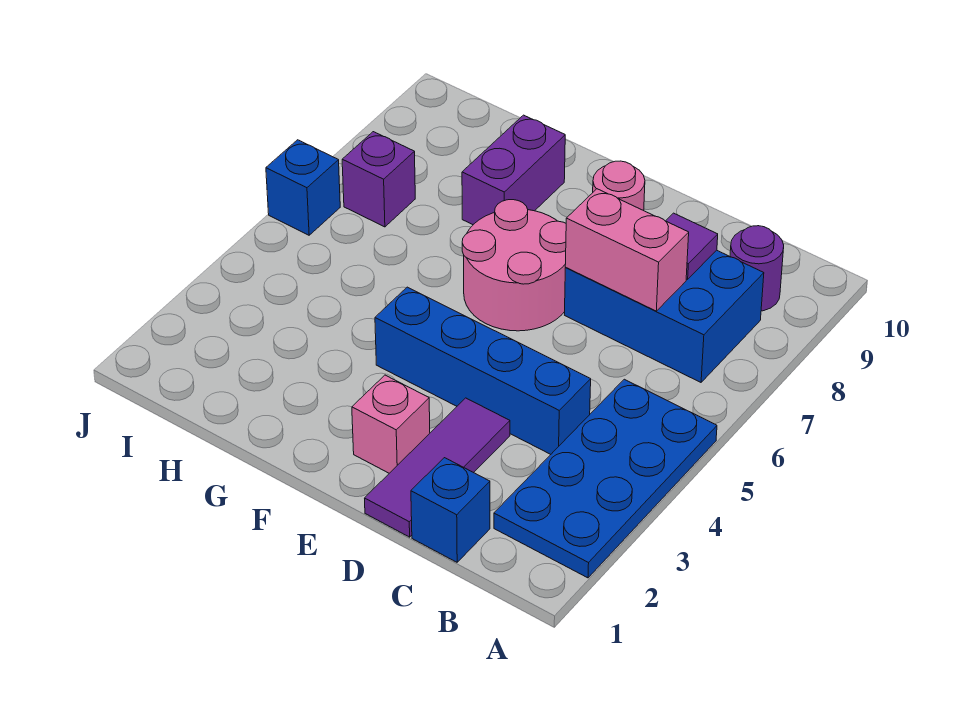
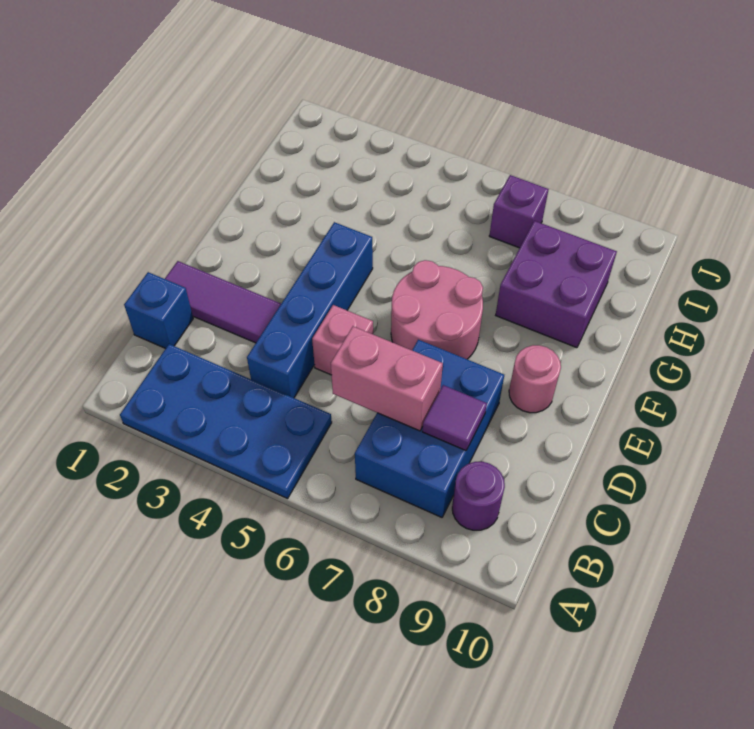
pink 1x2 brick [565,189,689,311] -> pink 1x2 brick turned to [331,326,443,431]
pink 1x1 brick [352,375,430,473] -> pink 1x1 brick moved to [312,305,373,375]
purple 1x2 brick [462,115,565,225] -> purple 2x2 brick [496,221,617,348]
blue 1x1 brick [266,140,340,235] -> none

